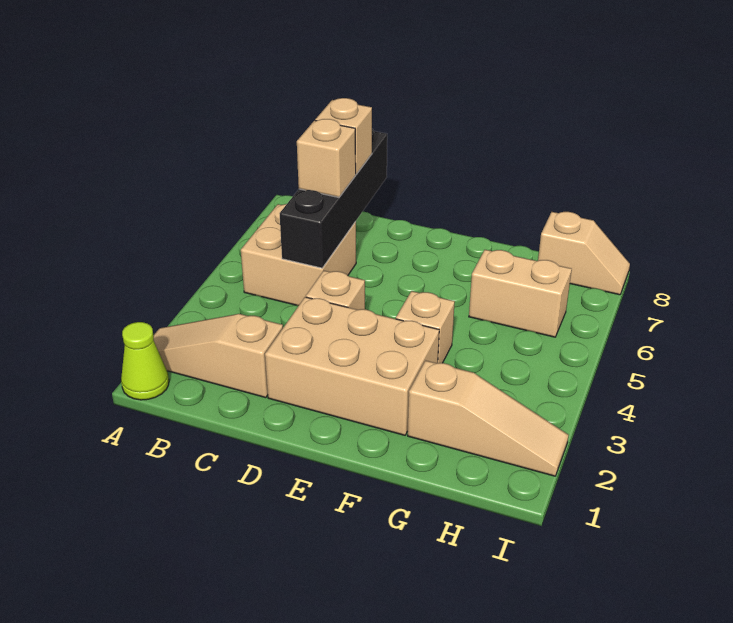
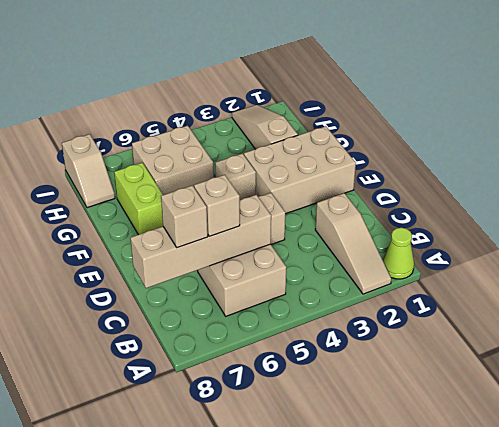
black 1x4 brick [280,129,387,268] -> tan 1x4 brick [130,195,271,288]
tan 2x3 brick [265,297,439,435] -> tan 2x3 brick turned to [244,126,356,214]
none -> lime 1x2 brick [114,163,163,235]
tan 1x2 brick [469,250,572,337] -> tan 2x2 brick [132,126,214,195]
tan 1x2 slope [538,212,630,295] -> tan 1x2 slope turned to [62,134,115,208]

